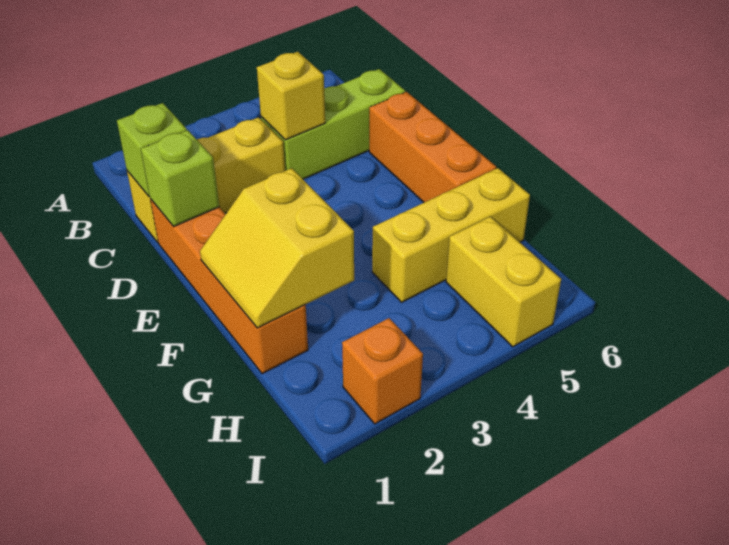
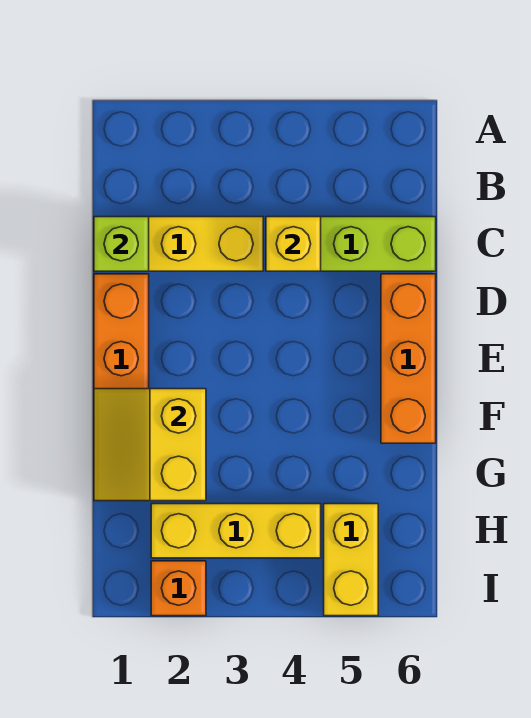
lime 1x1 brick [141,130,219,226] -> none
yellow 1x3 brick [372,168,530,302] -> yellow 1x3 brick moved to [151,504,321,558]

